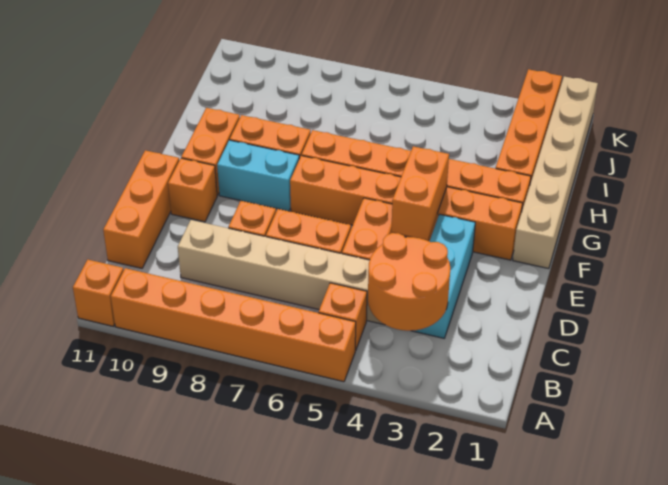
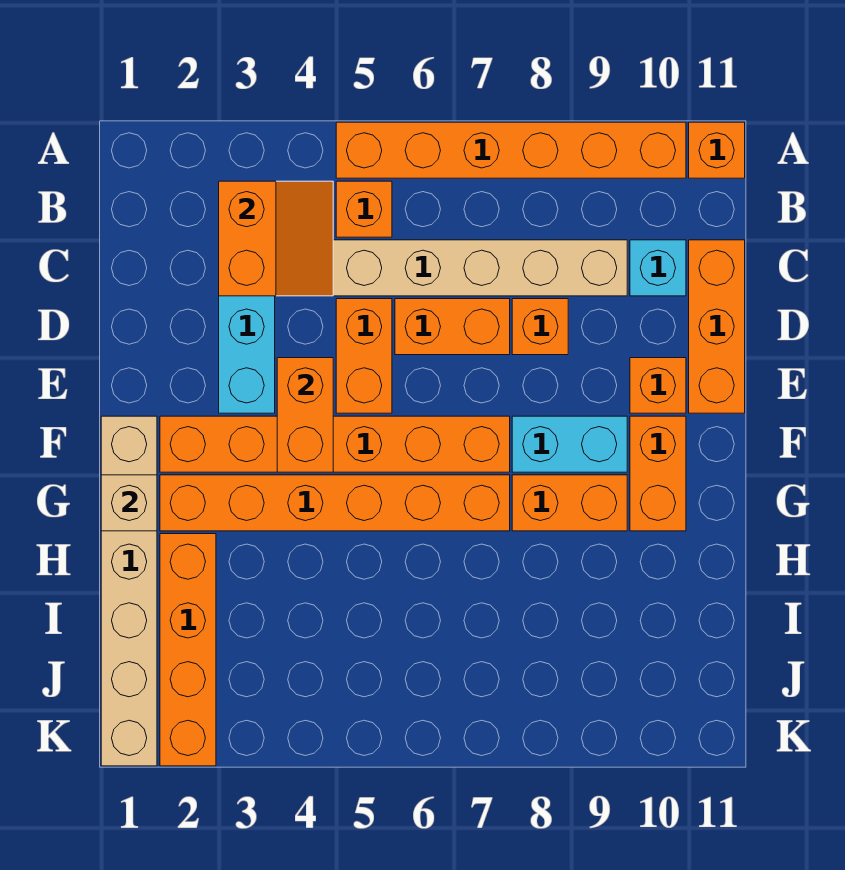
orange 2x2 round brick [368,233,450,331] -> orange 2x2 slope [219,181,333,296]
none -> cyan 1x1 brick [630,240,686,296]
none -> tan 1x1 brick [101,475,157,531]

